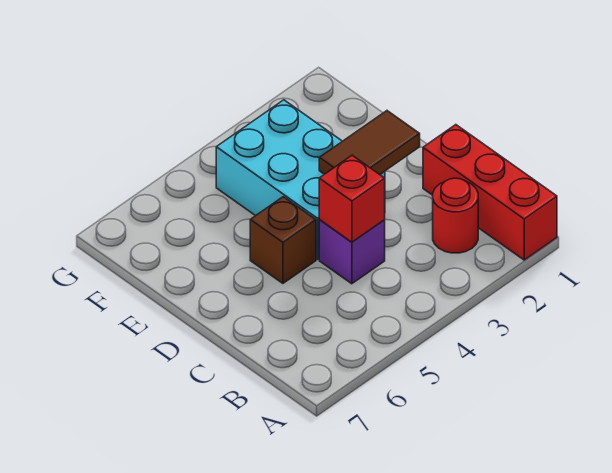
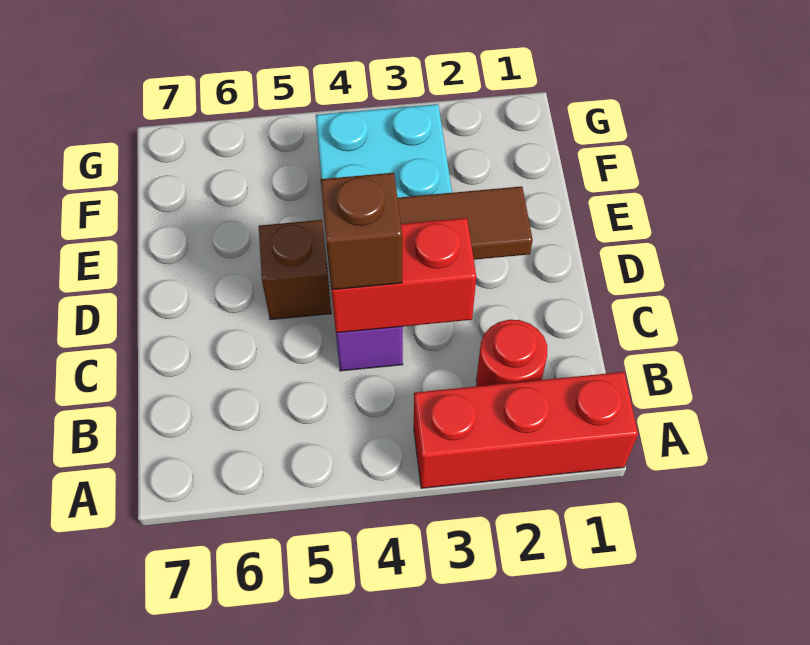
red 1x3 brick [423,125,557,260] -> red 1x3 brick turned to [414,372,638,488]
red 1x1 brick [319,155,385,242] -> red 1x2 brick [331,218,476,333]
none -> brown 1x1 brick [320,173,402,290]

